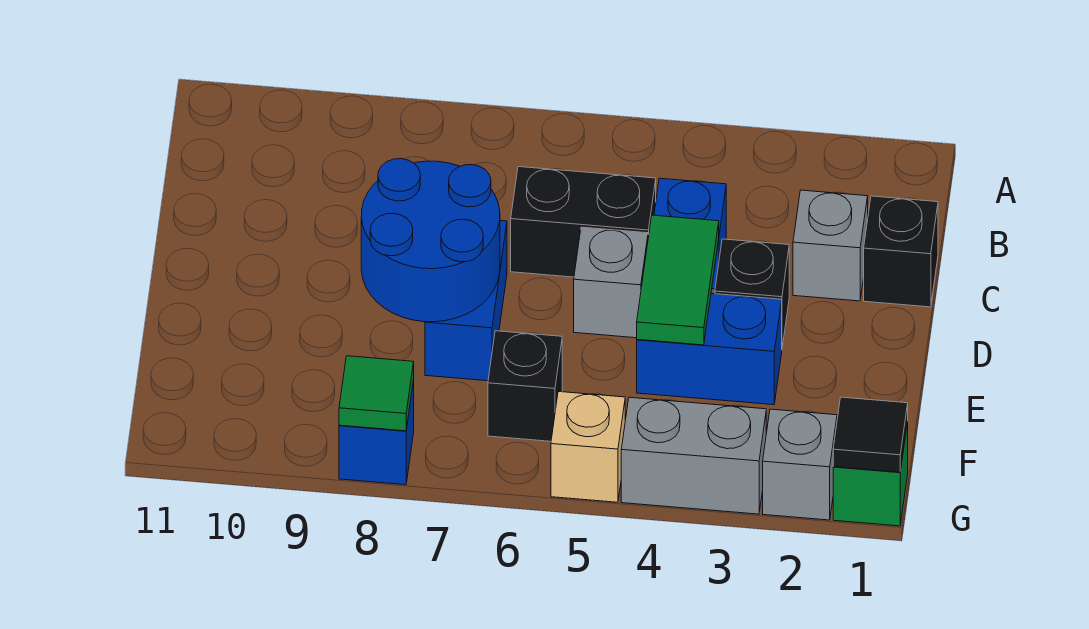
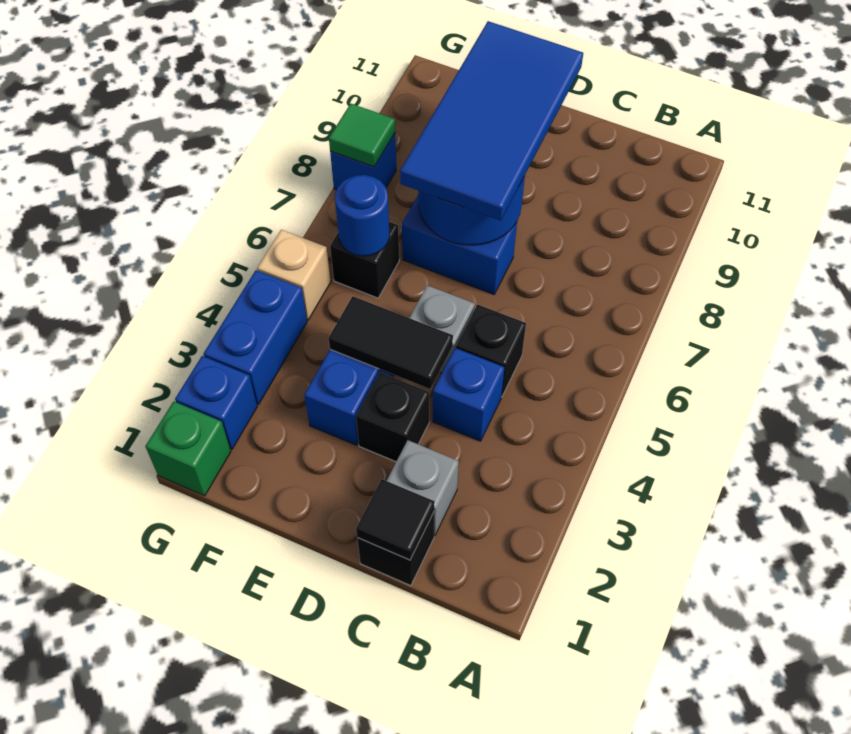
black 1x2 brick [511,167,656,277] -> black 1x1 brick [456,305,526,397]
green 1x2 tile [637,215,719,345] -> black 1x2 tile [329,296,453,389]
none -> blue 2x4 tile [400,21,583,221]
none -> blue 1x1 round brick [335,175,390,256]
black 1x1 tile [833,397,908,472] -> black 1x1 tile moved to [356,479,435,560]
grey 1x1 brick [763,409,837,520] -> blue 1x1 brick [175,356,257,449]
grey 1x2 brick [621,397,766,514] -> blue 1x2 brick [204,270,307,404]

